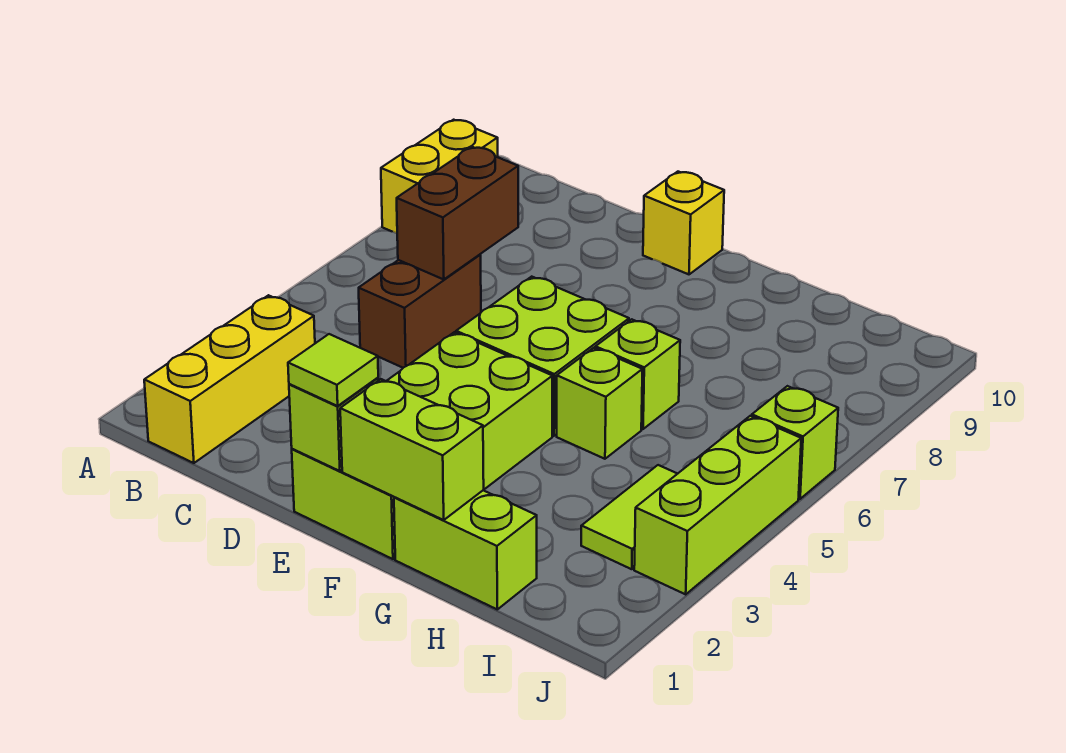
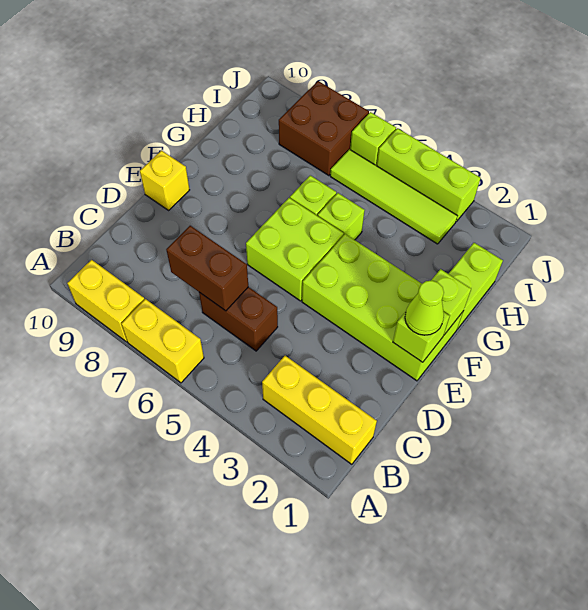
none -> yellow 1x2 brick [121,299,204,383]
lime 1x1 tile [288,334,378,406] -> lime 1x1 cone [405,281,444,335]
lime 1x2 brick [340,379,484,520] -> lime 1x1 brick [431,269,471,335]
lime 1x2 tile [581,465,677,569] -> lime 1x4 tile [330,149,457,244]
none -> brown 2x2 brick [279,81,369,176]

